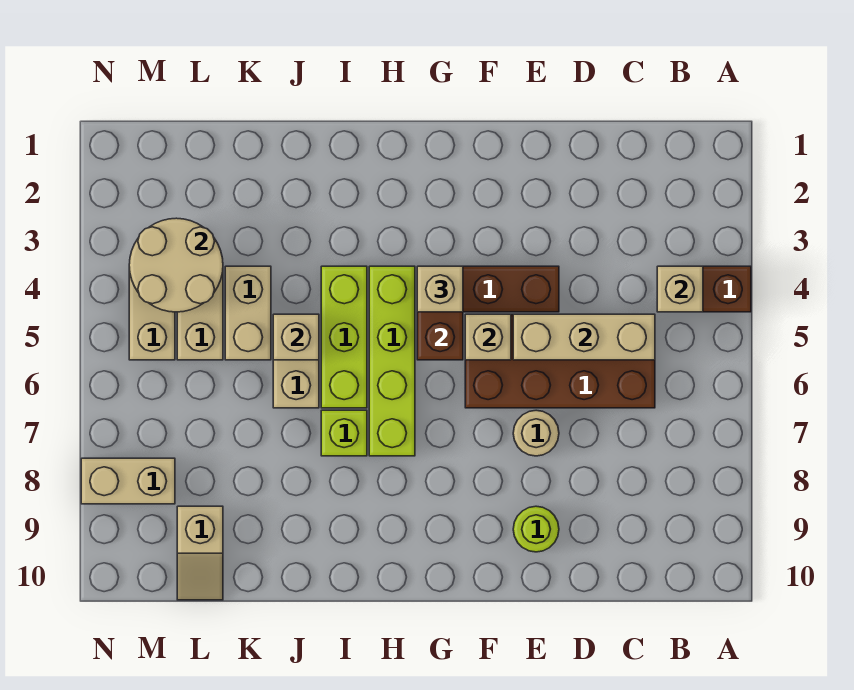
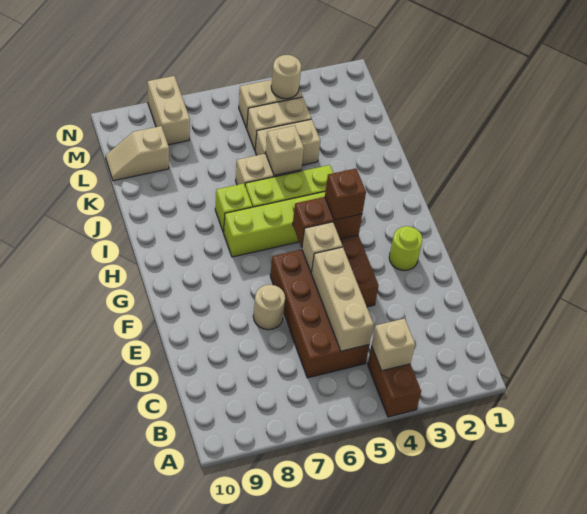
lime 1x1 round brick [513,506,559,552] -> lime 1x1 round brick moved to [389,226,422,270]
tan 1x1 brick [417,266,463,312] -> brown 1x1 brick [325,169,366,220]
tan 2x2 round brick [129,218,223,312] -> tan 1x1 round brick [271,55,301,99]

